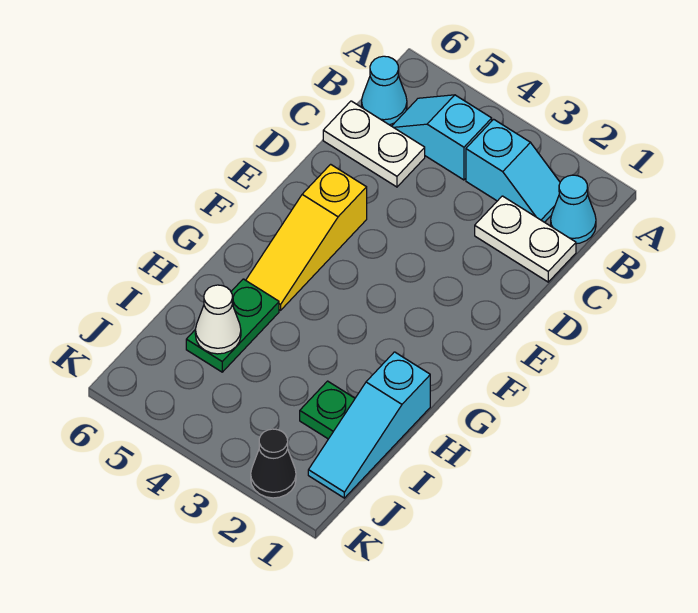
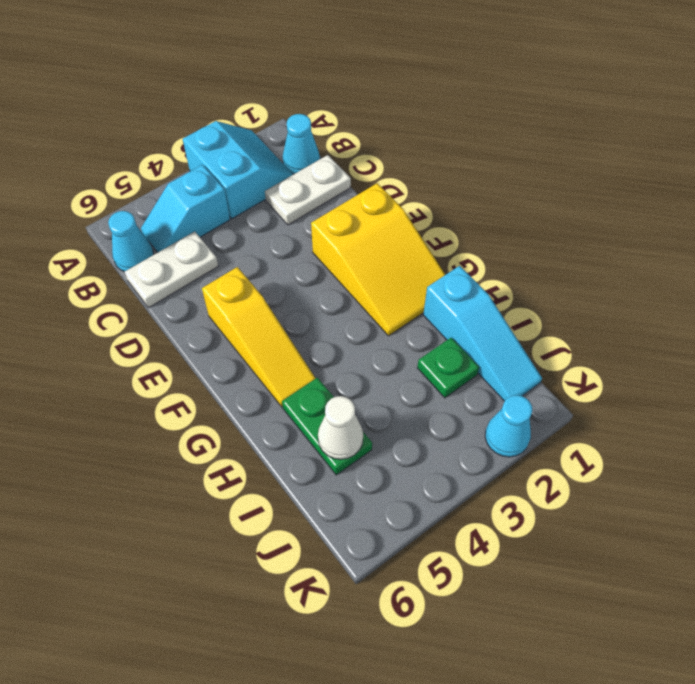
cyan 1x2 slope [466,119,560,222] -> cyan 2x2 slope [183,121,293,219]
none -> yellow 2x3 slope [311,183,445,336]
black 1x1 cone [251,429,296,498] -> cyan 1x1 cone [485,395,532,457]

